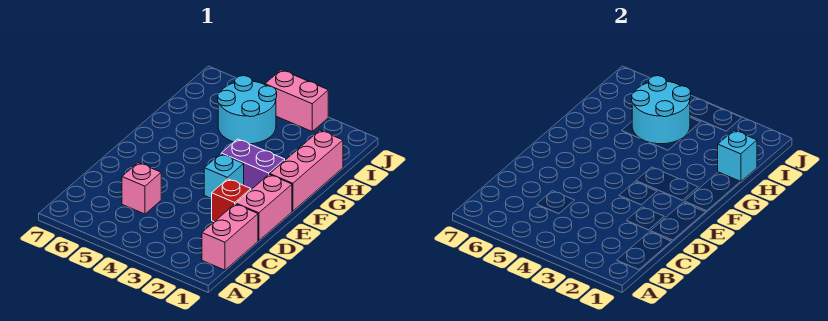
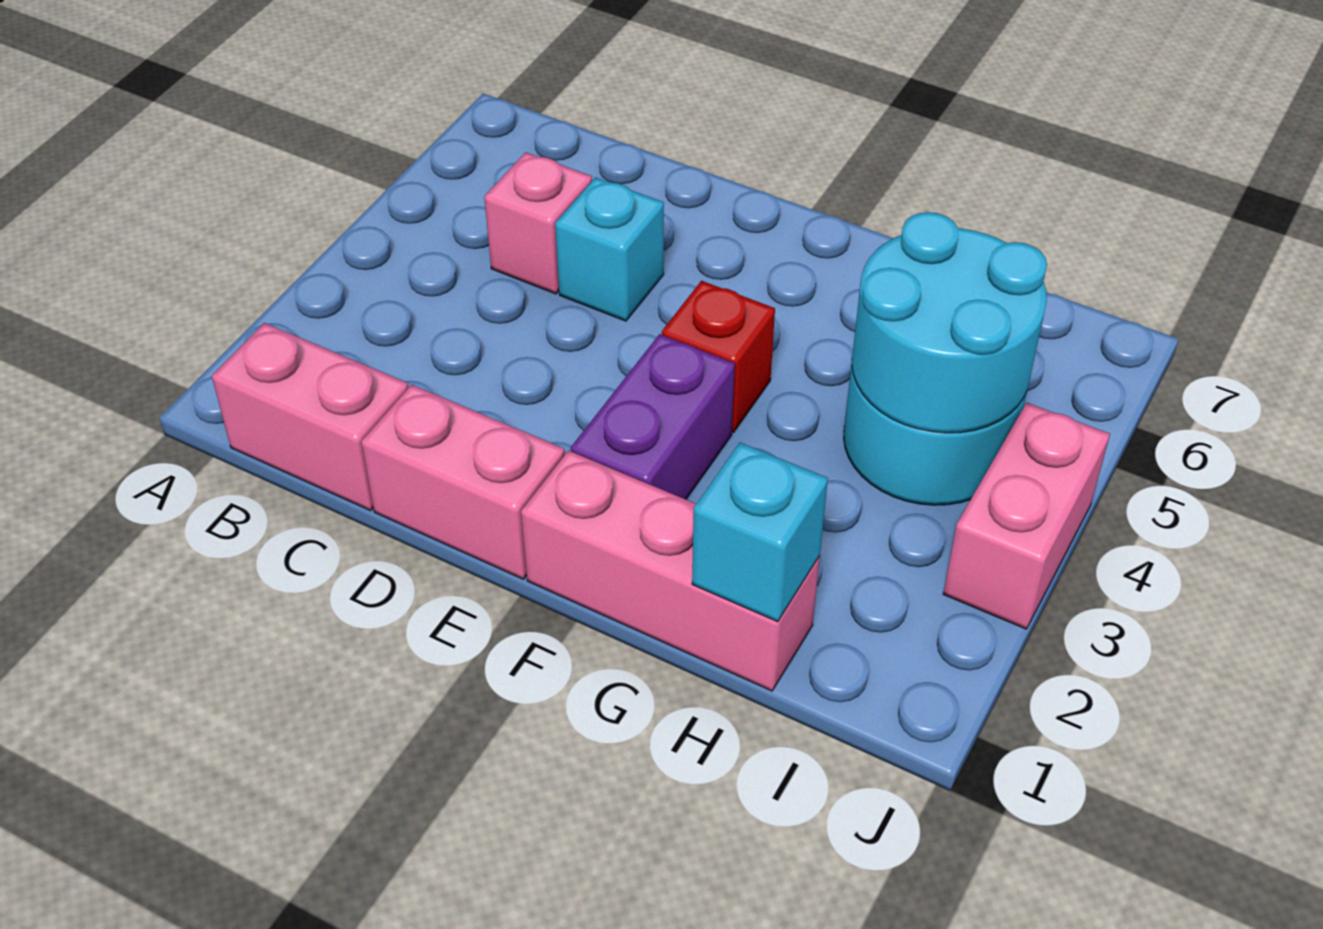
red 1x1 brick [212,179,251,222] -> red 1x1 brick moved to [662,281,775,432]
cyan 1x1 brick [204,154,244,199] -> cyan 1x1 brick moved to [555,178,664,321]

